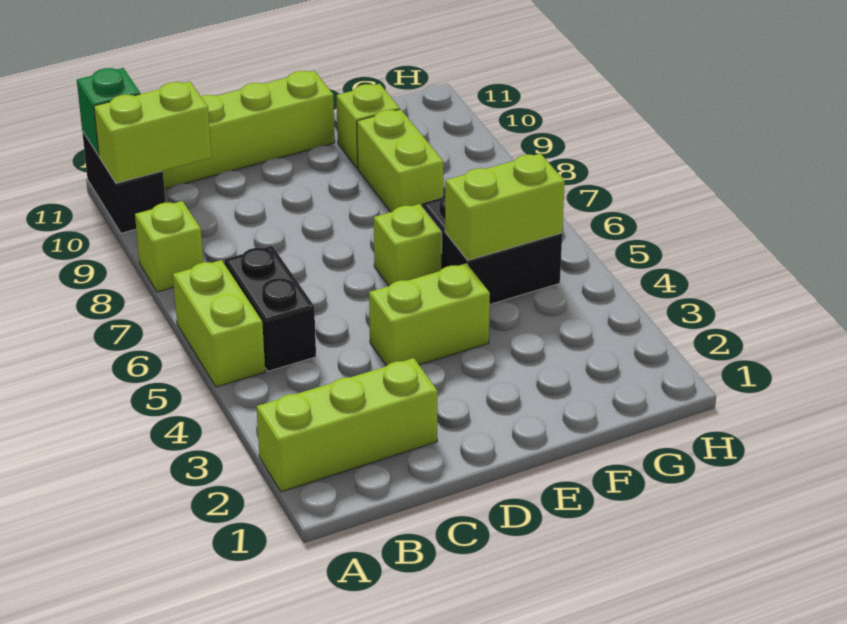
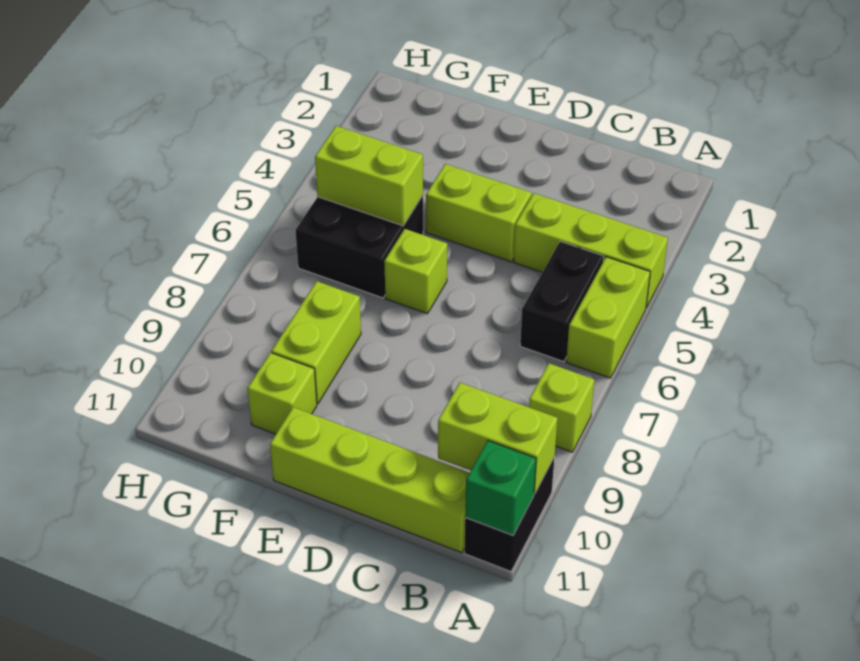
lime 1x3 brick [257,358,438,492] -> lime 1x3 brick moved to [514,193,668,308]

